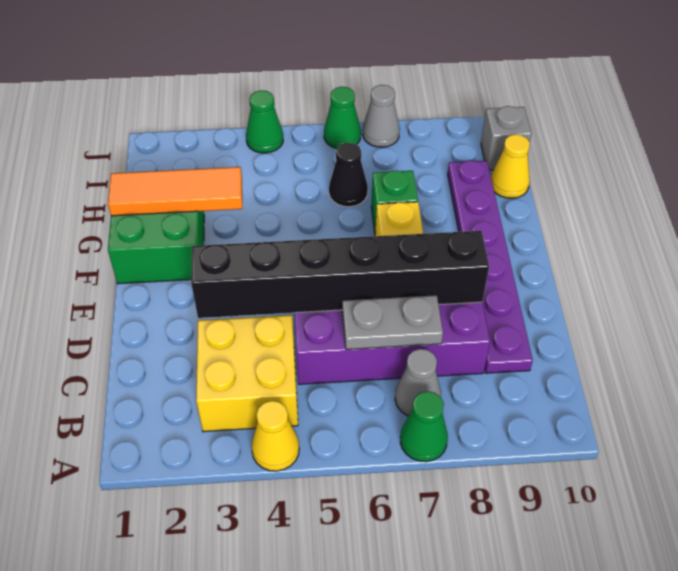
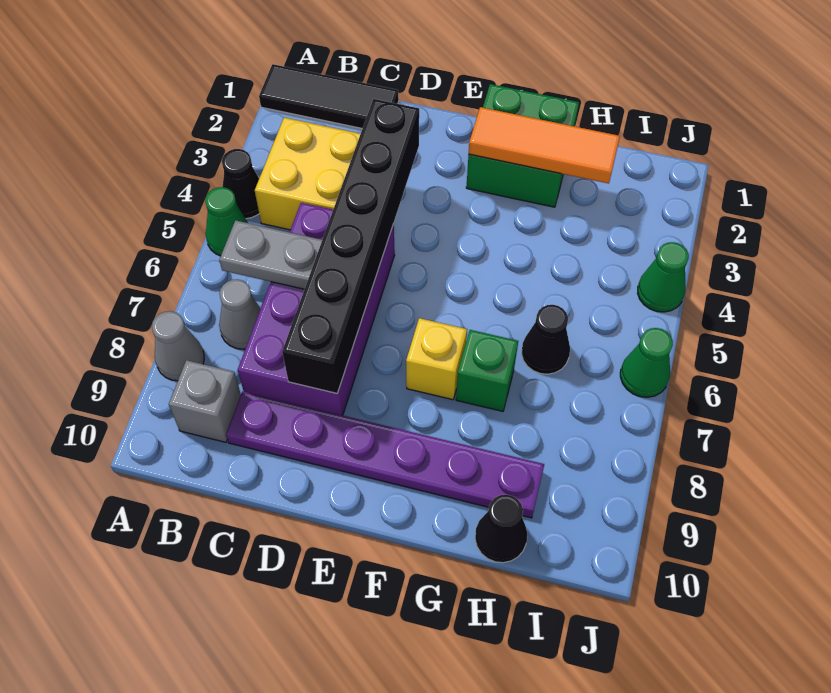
none -> black 1x3 tile [259,64,399,129]
yellow 1x1 cone [251,401,299,471] -> black 1x1 cone [222,149,259,219]
green 1x1 cone [400,391,448,462] -> green 1x1 cone moved to [205,187,248,256]
grey 1x2 plate [342,295,443,349] -> grey 1x2 plate turned to [219,220,322,289]
orange 1x3 tile [108,167,242,216] -> orange 1x3 tile turned to [469,107,620,184]
yellow 1x1 cone [491,134,530,198] -> black 1x1 cone [475,495,527,563]
grey 1x1 brick [481,106,532,170] -> grey 1x1 brick moved to [169,360,241,442]
grey 1x1 cone [363,85,400,147] -> grey 1x1 cone moved to [152,311,204,381]

